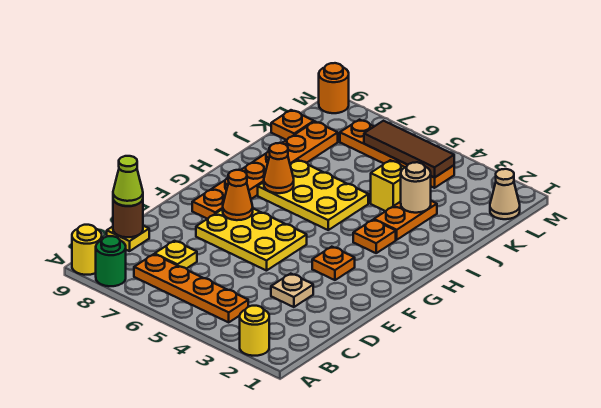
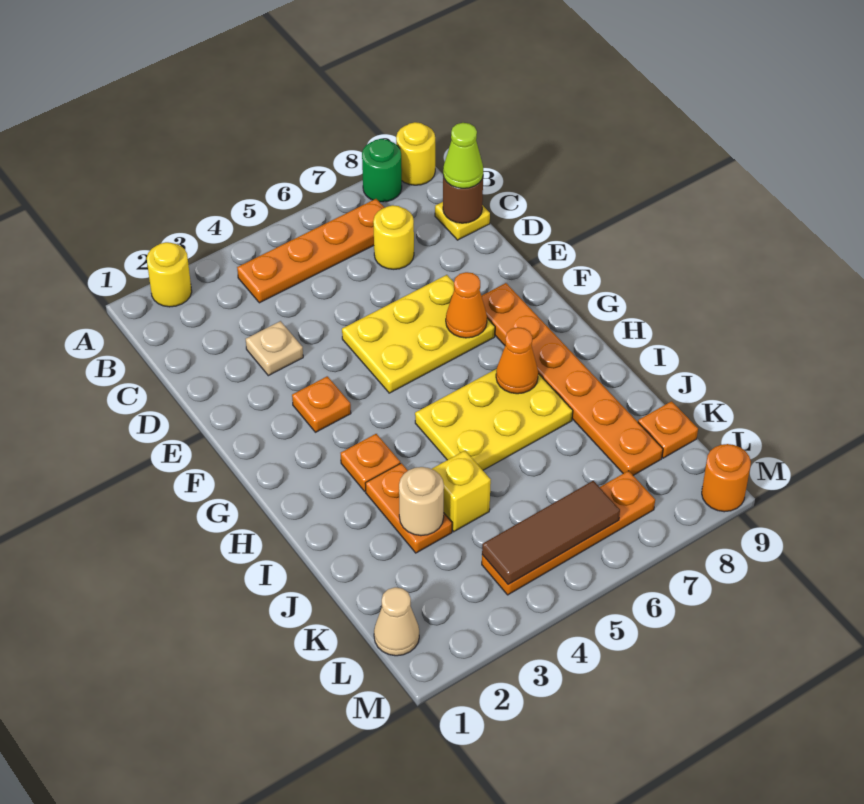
yellow 1x1 plate [155,241,197,269] -> yellow 1x1 round brick [373,205,414,269]

